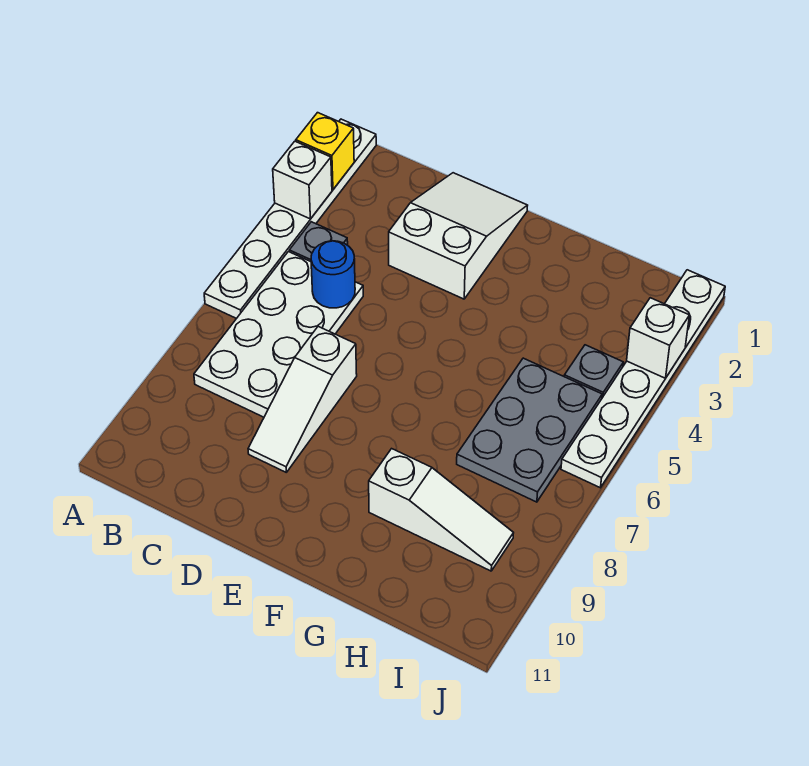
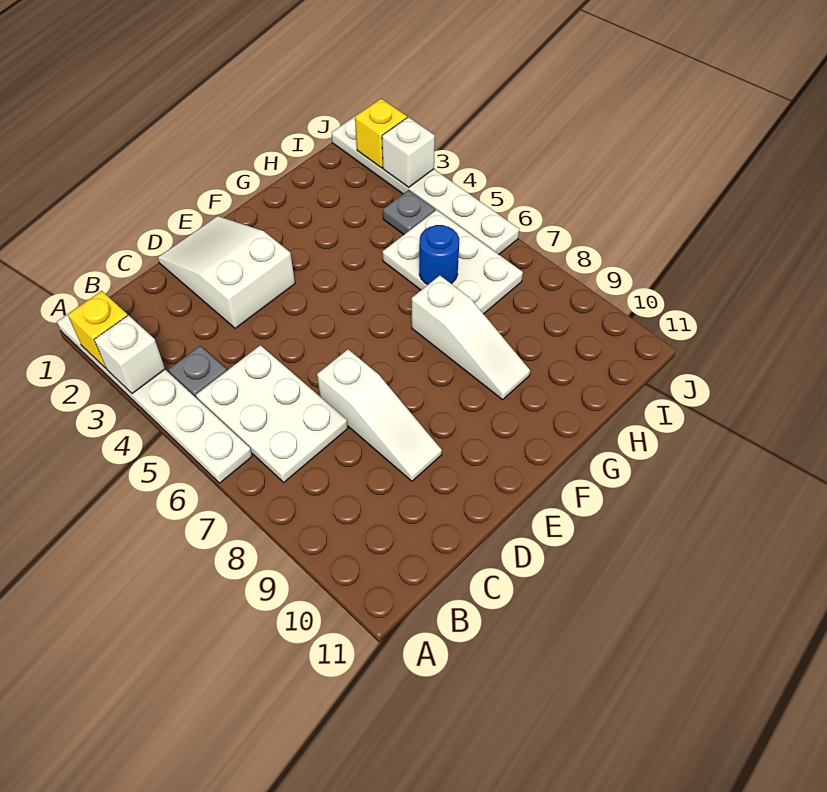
white 2x4 plate [194,252,363,417] -> white 2x3 plate [196,345,348,482]
blue 1x1 round brick [311,241,355,308] -> blue 1x1 round brick moved to [419,225,459,284]
white 1x3 slope [369,449,513,571] -> white 1x3 slope turned to [412,275,530,400]
grey 2x3 plate [457,358,602,502] -> white 2x3 plate [383,210,523,314]
none -> yellow 1x1 brick [355,99,407,168]

